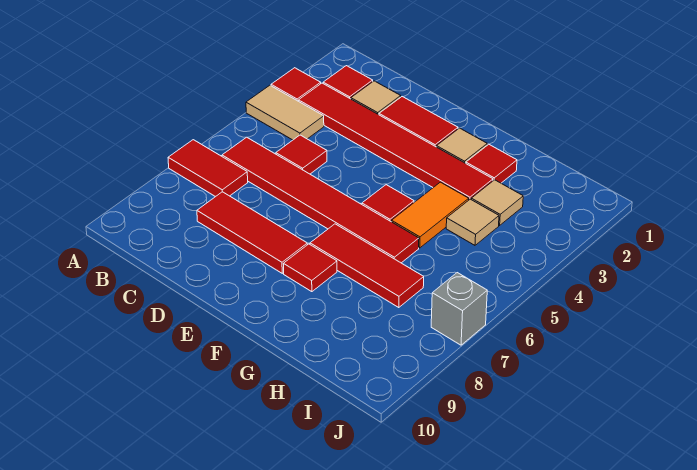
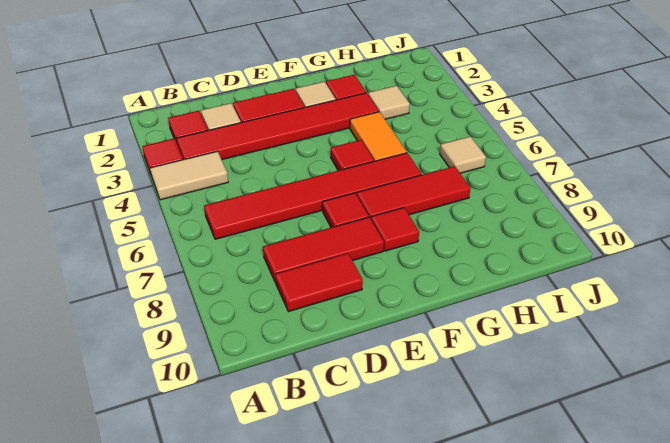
red 1x2 tile [168,140,248,197] -> red 1x2 tile moved to [275,253,363,312]
red 1x1 tile [276,135,327,174] -> red 1x1 tile moved to [322,193,369,228]
tan 1x1 tile [446,199,499,245] -> tan 1x1 tile moved to [440,136,486,173]
grey 1x1 brick [431,273,487,345] -> none

